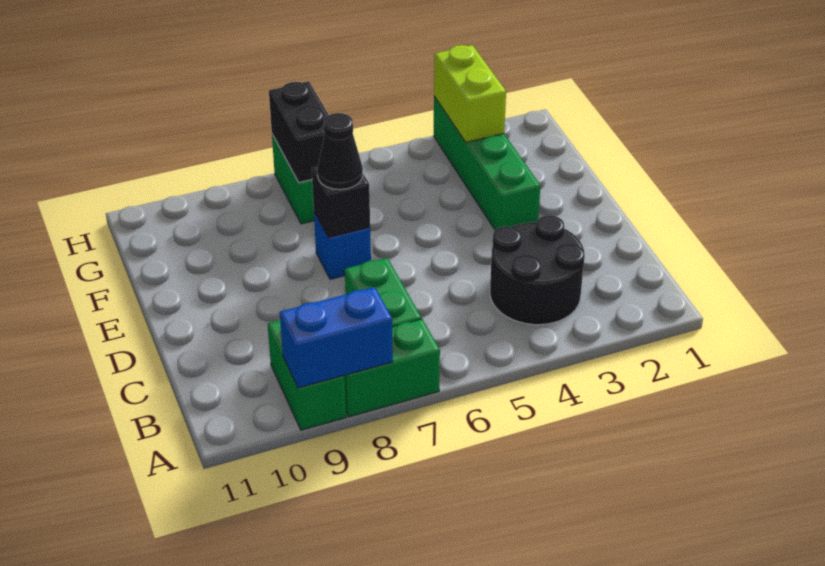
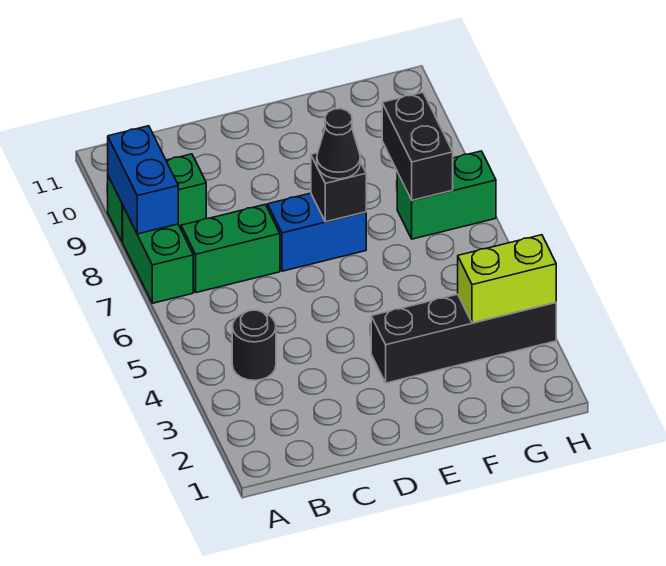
black 2x2 round brick [490,215,585,325] -> black 1x1 round brick [232,310,276,380]
green 1x4 brick [434,96,540,230] -> black 1x4 brick [371,294,556,383]
blue 1x1 brick [314,212,371,279] -> blue 1x2 brick [268,193,366,271]
black 1x2 brick [269,81,329,182] -> black 1x2 brick turned to [382,92,453,200]

